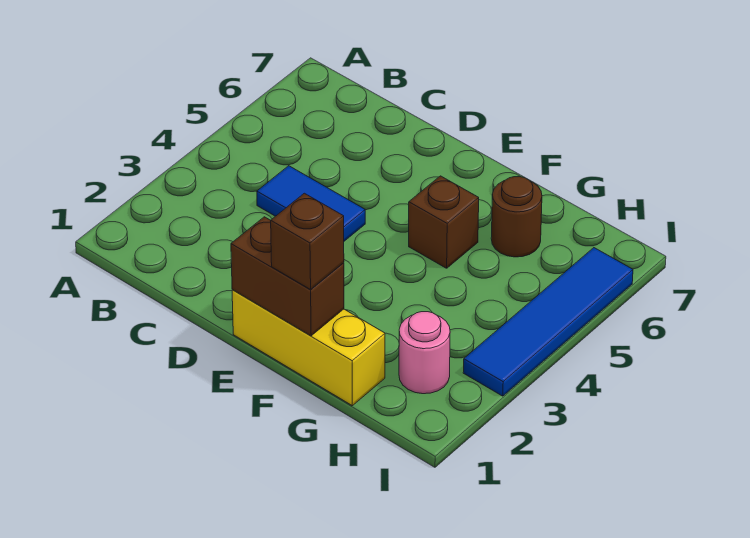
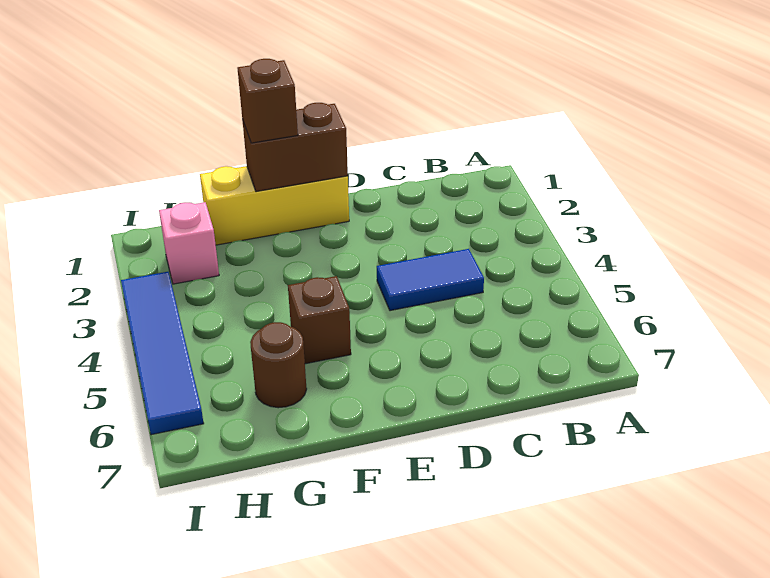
pink 1x1 round brick [399,312,450,394] -> pink 1x1 brick [159,202,219,284]

